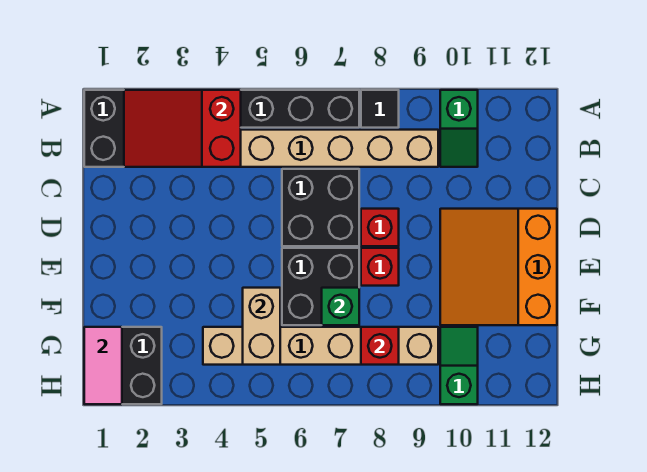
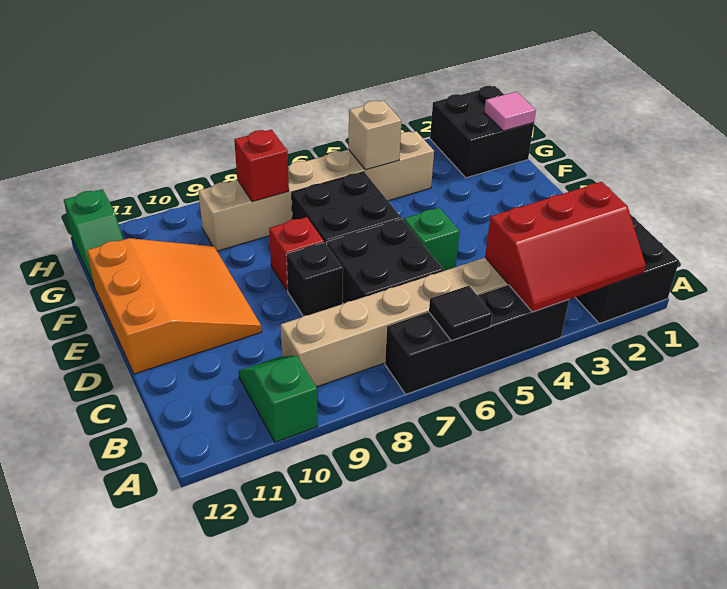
red 2x3 slope [124,90,241,167] -> red 2x3 slope turned to [485,182,646,312]
black 1x1 tile [361,90,399,128] -> black 1x1 tile moved to [429,286,492,341]
red 1x1 brick [361,209,399,246] -> black 1x1 brick [286,242,343,316]
tan 1x2 brick [243,288,280,365] -> tan 1x1 brick [348,101,402,170]
green 1x1 brick [322,288,359,325] -> green 1x1 brick moved to [404,208,460,271]
pink 1x2 tile [84,327,122,404] -> pink 1x1 tile [484,92,536,131]
green 1x2 slope [440,327,478,404] -> green 1x2 slope moved to [64,189,123,285]

